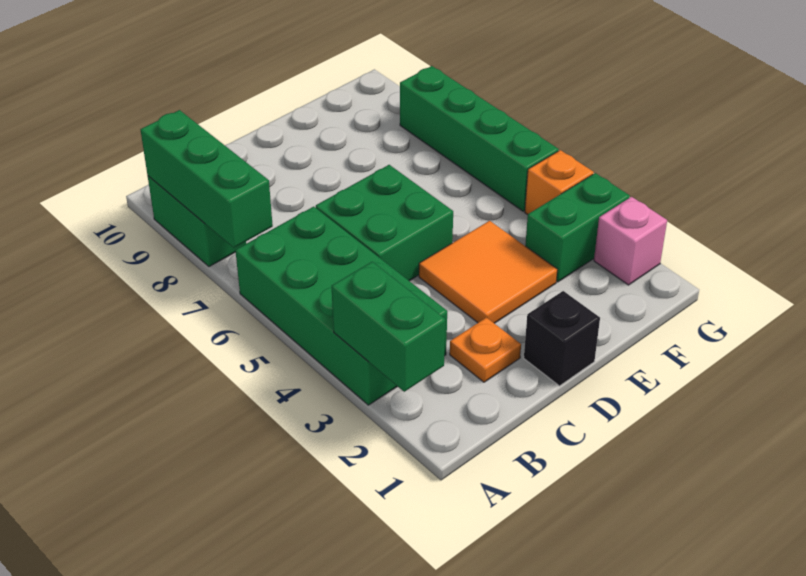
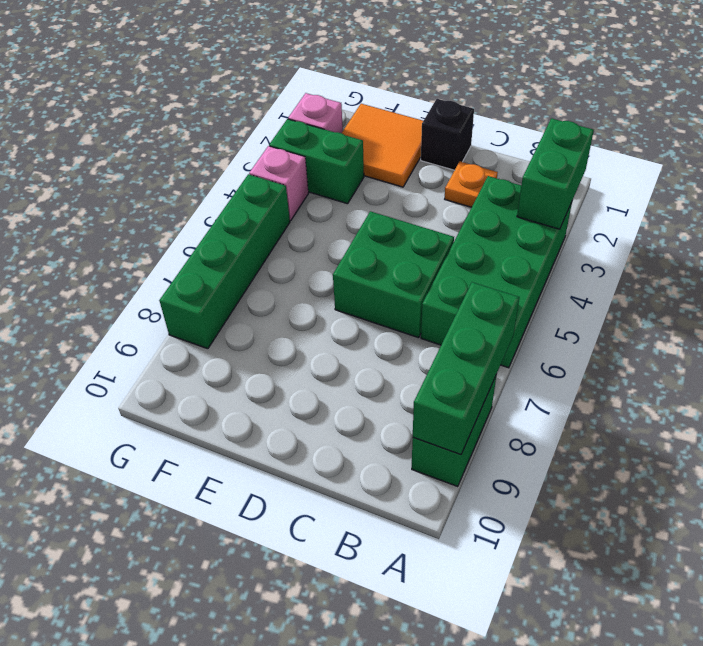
orange 2x2 tile [419,221,557,323] -> orange 2x2 tile moved to [342,104,423,187]
orange 1x1 brick [525,150,594,215] -> pink 1x1 brick [249,146,309,221]

